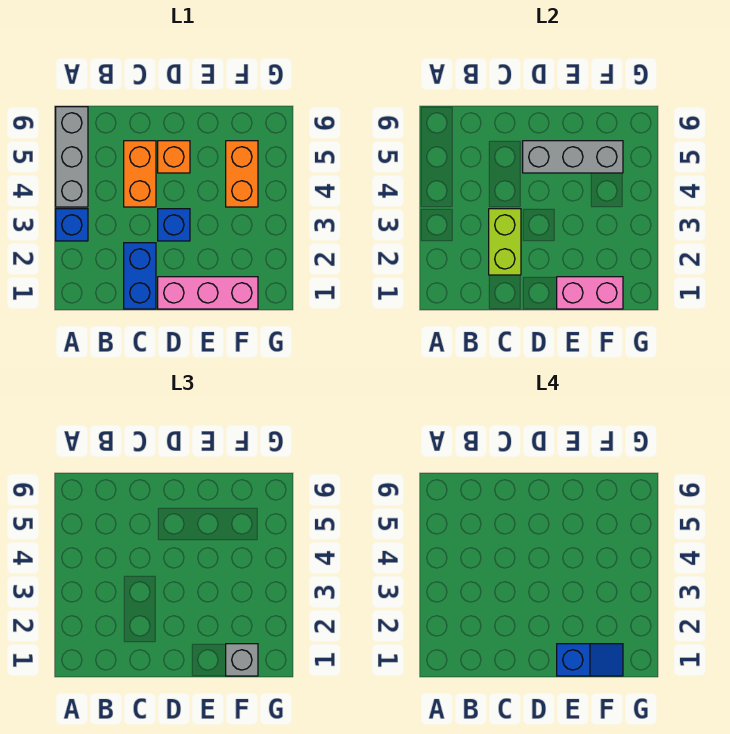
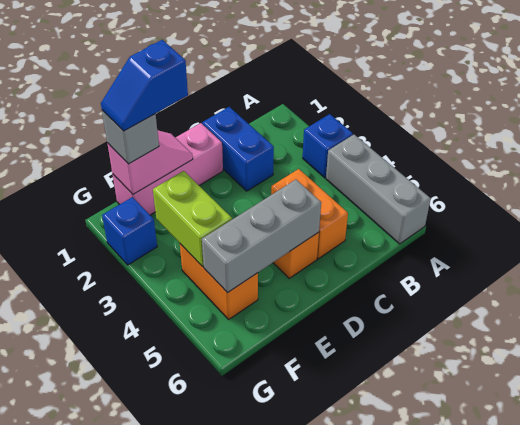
lime 1x2 brick [489,209,521,275] -> lime 1x2 brick moved to [153,171,232,267]
blue 1x1 brick [158,209,190,241] -> blue 1x1 brick moved to [102,197,157,265]
pink 1x2 brick [557,277,623,309] -> pink 1x2 slope [107,130,193,194]

